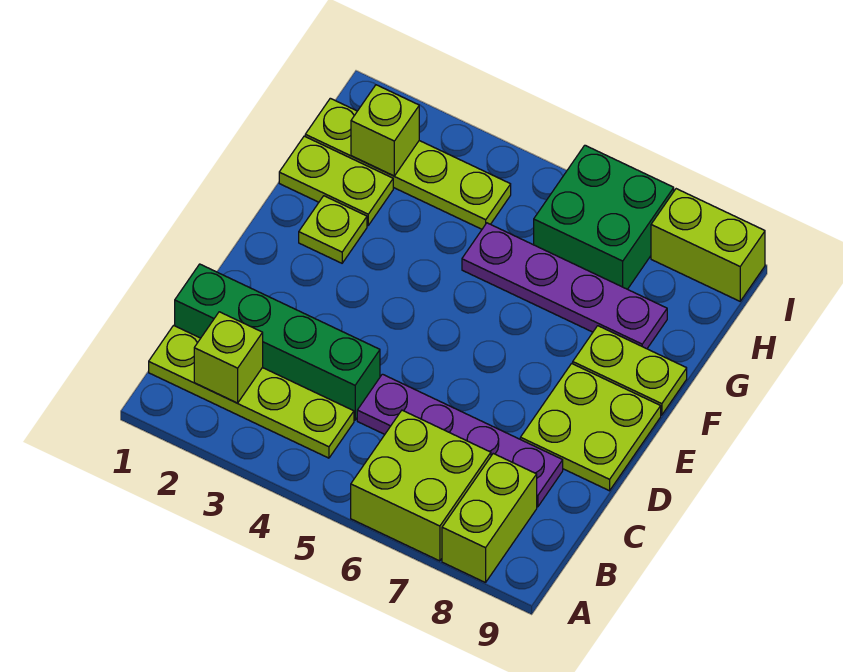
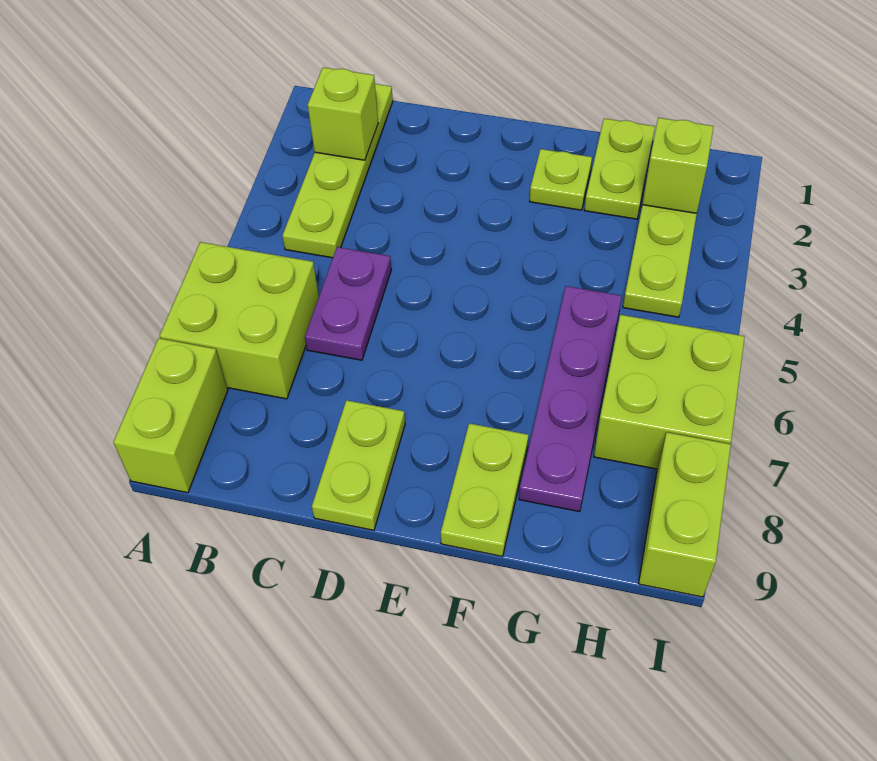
lime 1x2 brick [442,454,537,583] -> lime 1x2 brick turned to [113,338,228,493]
green 1x4 brick [175,264,380,420] -> none
purple 1x4 plate [357,374,563,507] -> purple 1x2 plate [305,247,391,360]
lime 2x2 plate [520,364,661,491] -> lime 1x2 plate [312,400,405,530]
green 2x2 brick [534,145,674,289] -> lime 2x2 brick [594,315,745,469]

